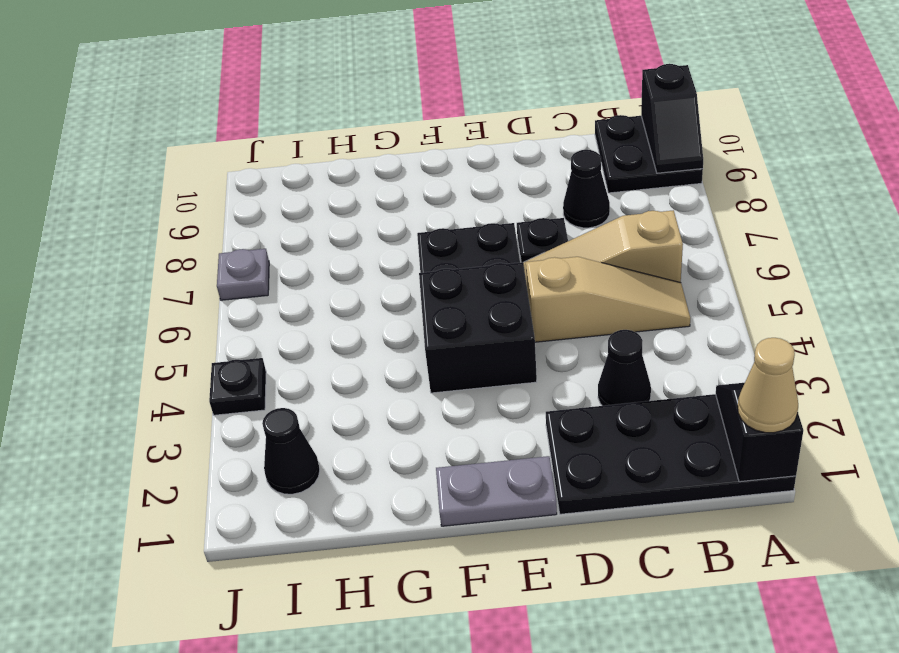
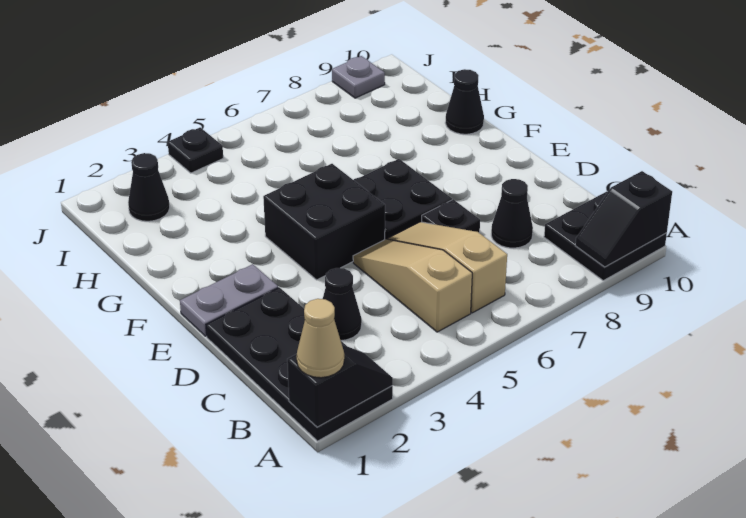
tan 1x3 slope [526,257,690,342] -> tan 1x3 slope turned to [353,239,472,332]
grey 1x2 plate [436,456,557,526] -> grey 1x2 plate turned to [180,264,278,336]
none -> black 1x1 cone [445,69,484,134]
grey 1x1 plate [217,249,269,300] -> grey 1x1 plate moved to [332,56,385,98]

